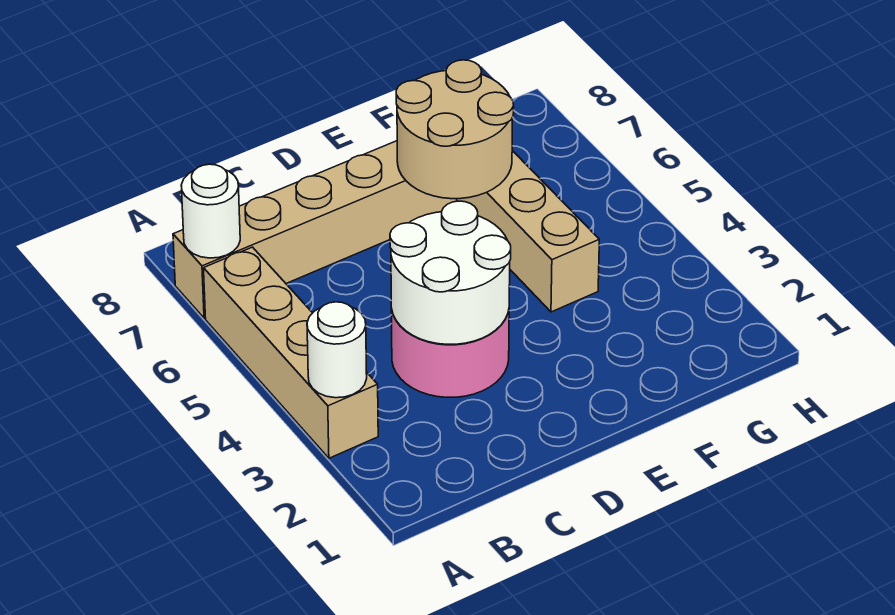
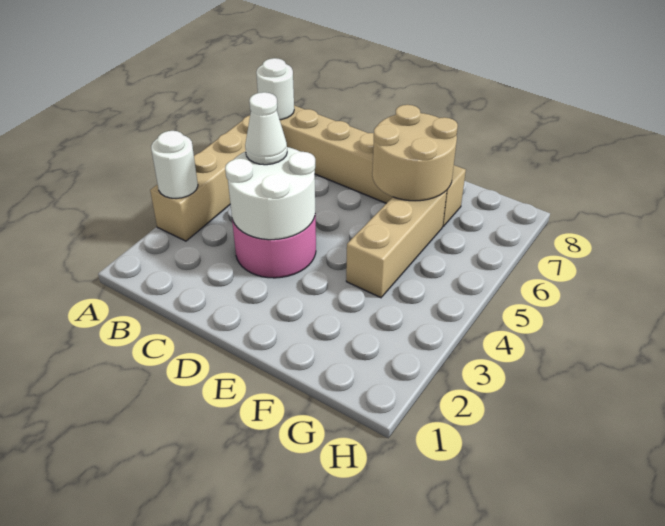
none -> white 1x1 cone [245,92,287,165]

